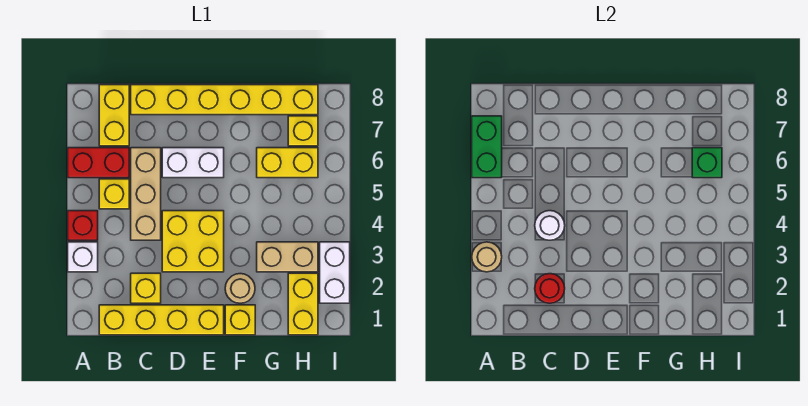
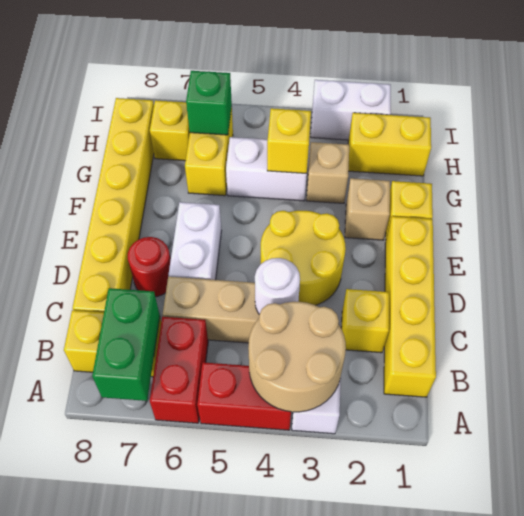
tan 1x1 round brick [472,242,502,272] -> tan 2x2 round brick [248,302,346,412]
red 1x1 brick [68,211,98,240] -> red 1x2 brick [197,362,291,430]
green 1x2 brick [472,116,502,178] -> green 1x2 brick turned to [92,288,160,401]
yellow 1x1 brick [99,179,129,209] -> yellow 1x1 brick moved to [267,108,311,173]
red 1x1 round brick [535,274,565,303] -> red 1x1 round brick moved to [128,237,171,297]
yellow 2x2 brick [162,211,224,272] -> yellow 2x2 round brick [261,211,346,305]
tan 1x1 round brick [225,274,255,303] -> tan 1x1 brick [345,178,390,240]
tan 1x2 brick [257,242,318,272] -> tan 1x1 brick [307,142,349,203]
none -> white 1x2 brick [226,137,307,201]

